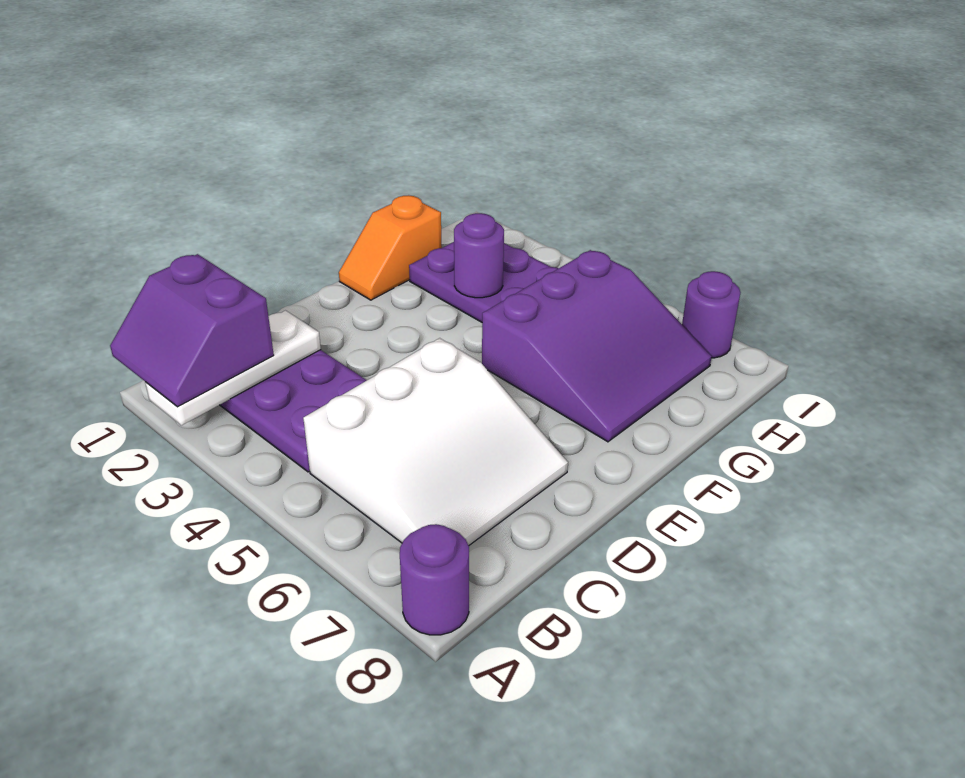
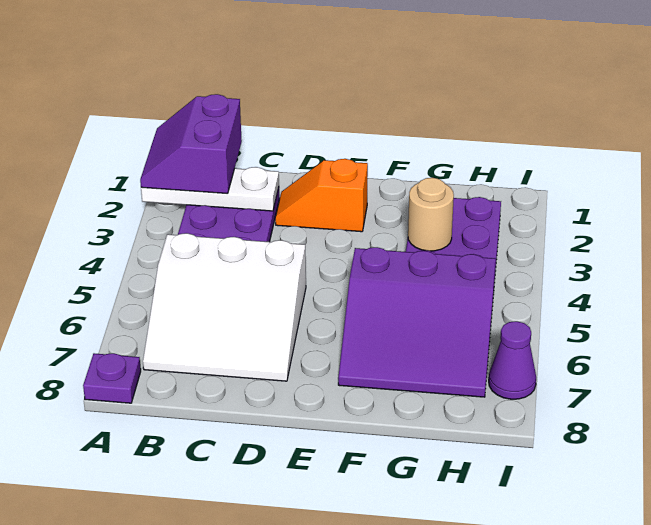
purple 1x1 round brick [400,524,469,635] -> purple 1x1 plate [83,353,141,403]
orange 1x2 slope [339,195,442,300] -> orange 1x2 slope moved to [275,159,368,232]
purple 1x1 round brick [454,213,504,298] -> tan 1x1 round brick [408,178,454,251]
purple 1x1 round brick [682,271,741,358] -> purple 1x1 cone [489,321,536,399]

